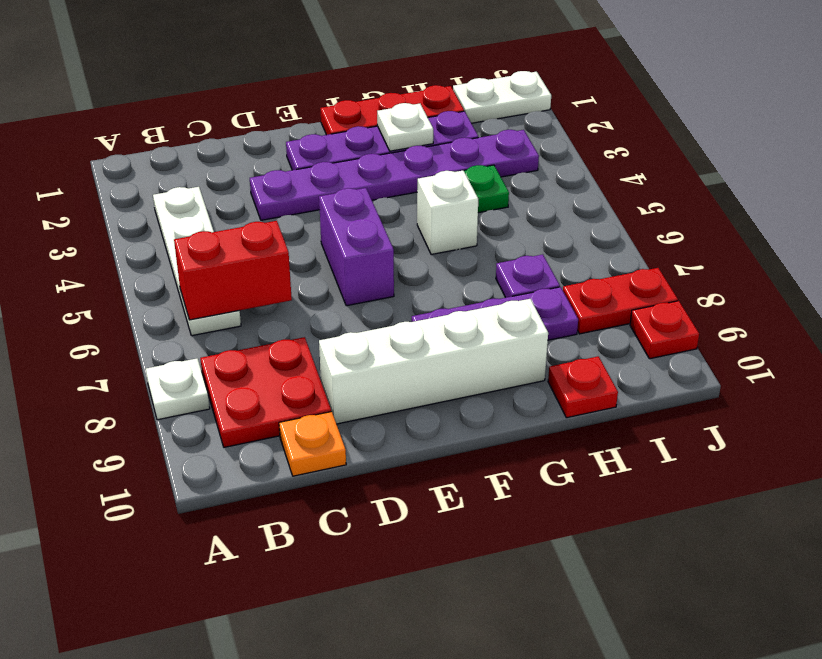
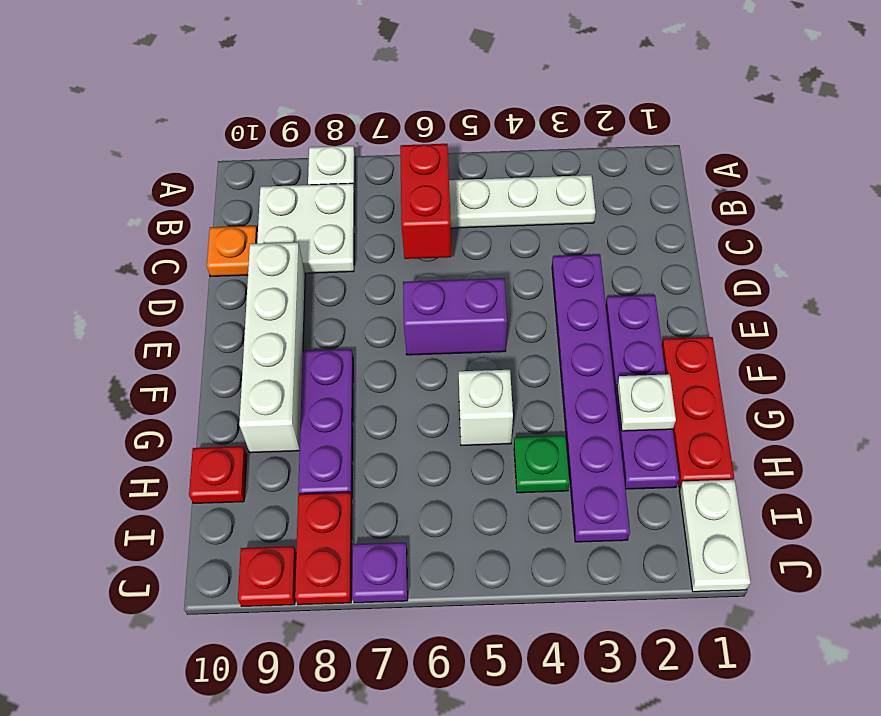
red 2x2 plate [200,337,331,447] -> white 2x2 plate [257,183,355,273]
purple 1x1 plate [496,254,560,298] -> purple 1x1 plate moved to [352,543,408,603]

